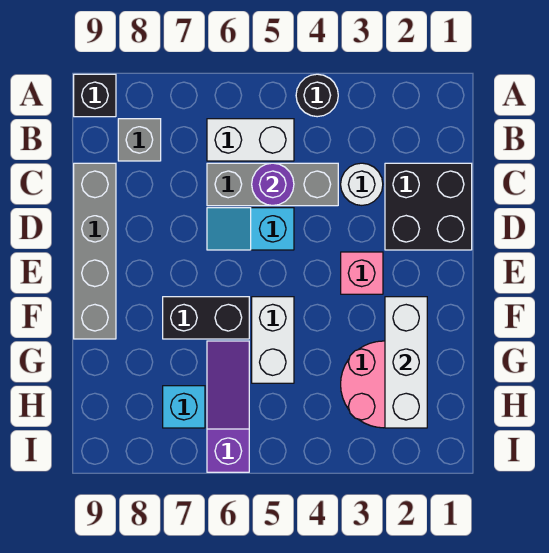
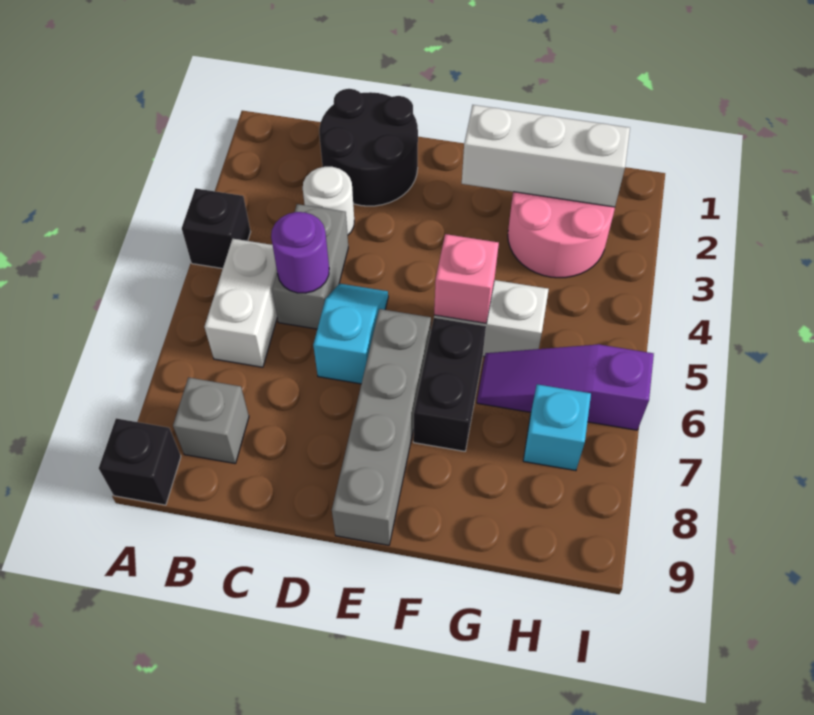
black 1x1 round brick [296,74,338,117] -> black 1x1 brick [182,188,251,269]
black 2x2 brick [385,163,472,250] -> black 2x2 round brick [319,89,418,206]
grey 1x3 brick [207,163,338,206] -> grey 1x2 brick [272,204,348,329]
grey 1x4 brick [74,163,116,339] -> grey 1x4 brick turned to [332,309,431,545]
cyan 1x2 slope [207,208,294,250] -> cyan 1x2 slope turned to [313,283,388,384]
pink 1x1 brick [341,252,383,294] -> pink 1x1 brick moved to [434,234,499,323]

